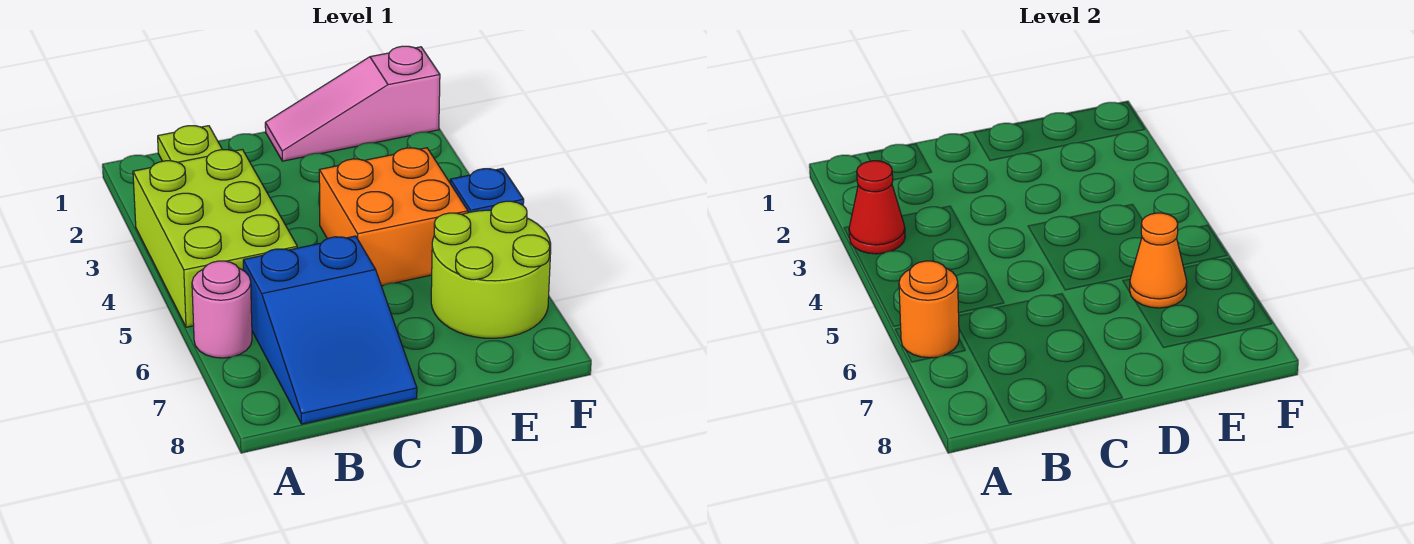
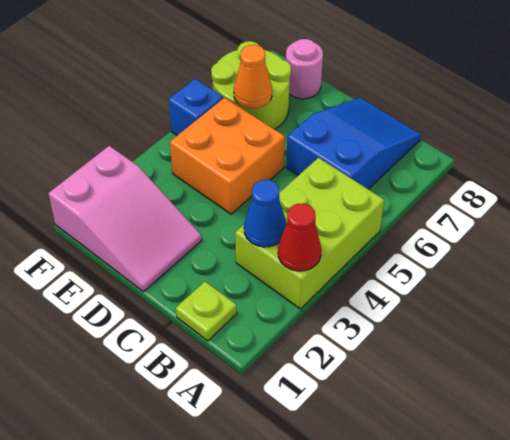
pink 1x1 round brick [192,261,252,358] -> pink 1x1 round brick moved to [286,39,323,99]
orange 1x1 round brick [899,261,959,358] -> none
none -> blue 1x1 cone [244,180,286,247]
pink 1x3 slope [265,46,440,161] -> pink 2x3 slope [48,146,202,292]

